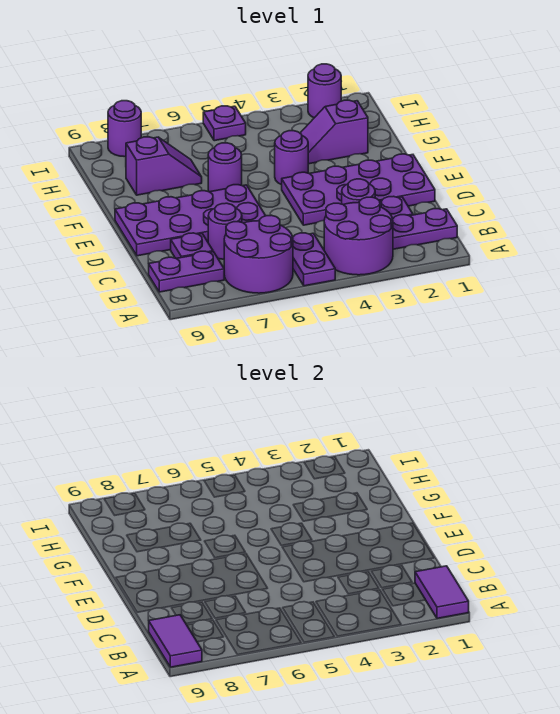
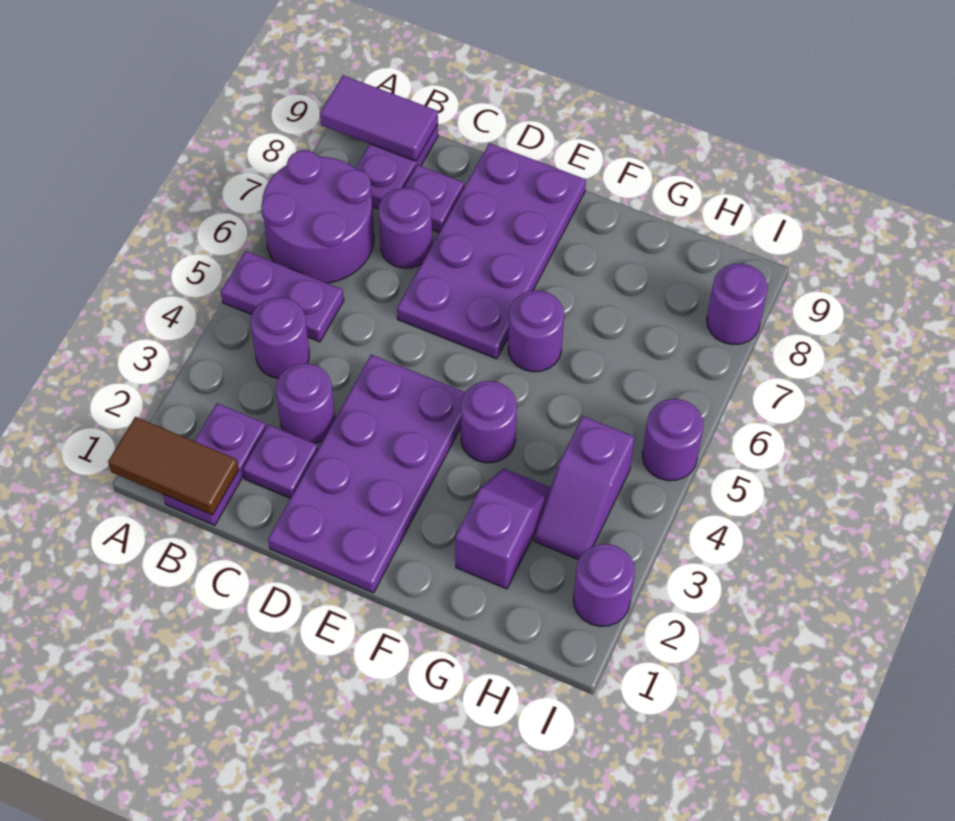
purple 1x2 tile [415,566,469,618] -> brown 1x2 tile [108,417,239,515]
purple 2x2 round brick [324,197,393,275] -> purple 1x1 round brick [251,297,309,378]
purple 1x2 slope [126,137,202,195] -> purple 1x2 slope moved to [534,416,635,560]
purple 1x1 plate [203,106,246,141] -> purple 1x1 round brick [642,399,703,481]

